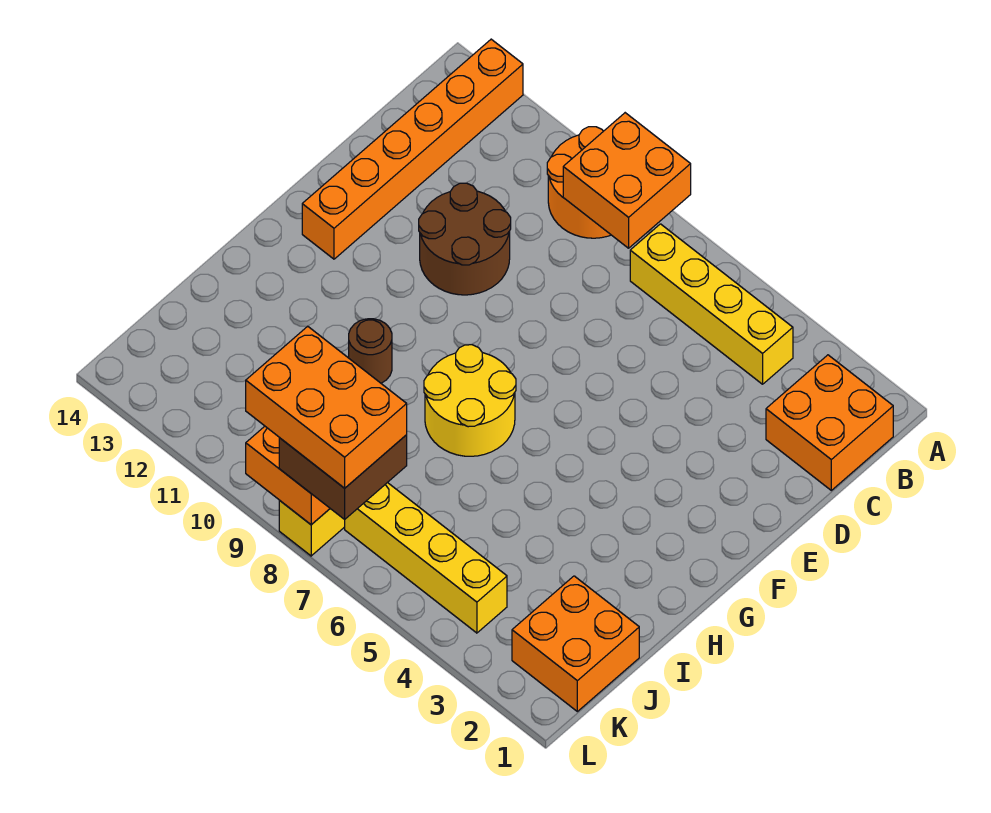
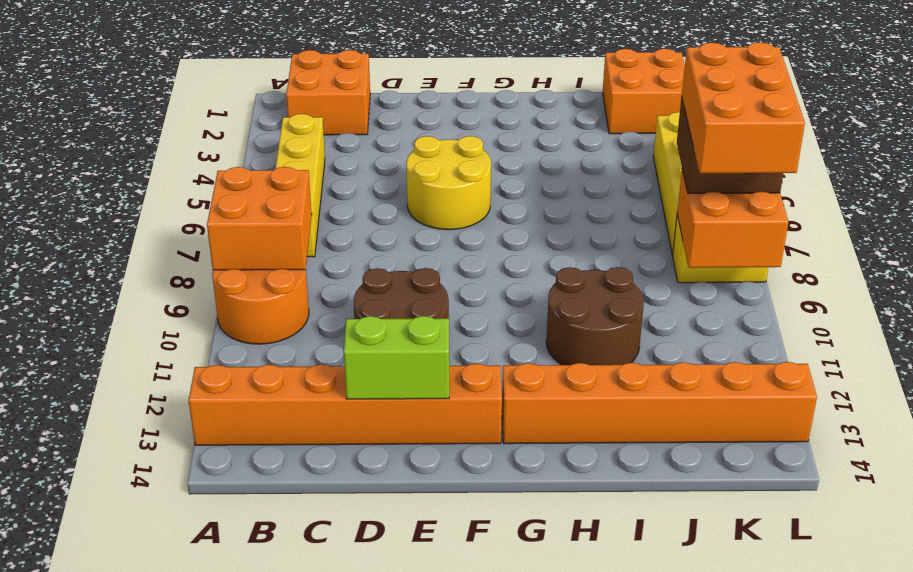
none -> lime 1x2 brick [344,316,449,399]
yellow 2x2 round brick [424,345,516,456] -> yellow 2x2 round brick moved to [406,136,491,230]
none -> orange 1x6 brick [502,362,817,444]
brown 1x1 round brick [349,319,392,383] -> brown 2x2 round brick [546,267,644,365]

